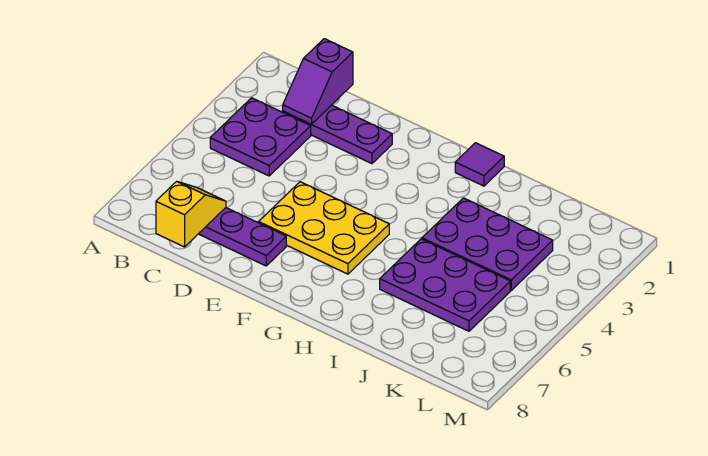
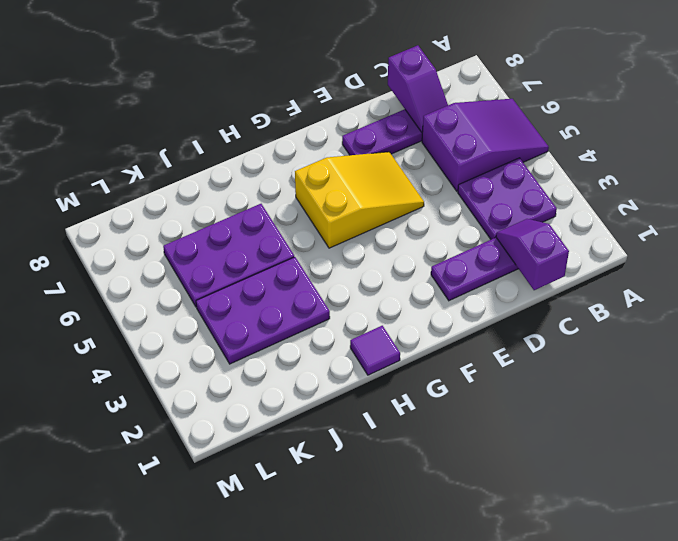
none -> purple 2x3 slope [422,99,549,192]
yellow 1x2 slope [156,181,226,247] -> purple 1x2 slope [388,45,448,132]
yellow 2x3 plate [259,182,389,274] -> yellow 2x3 slope [295,152,424,248]

